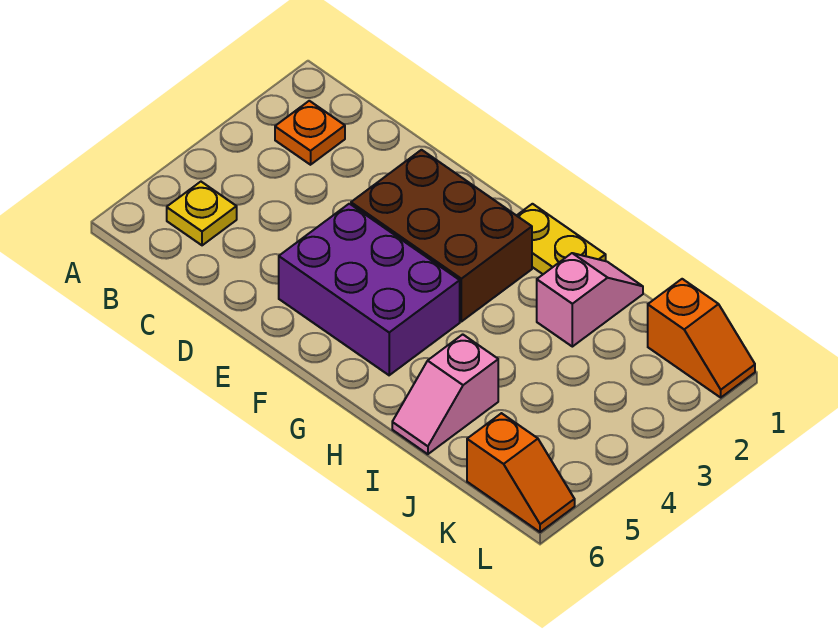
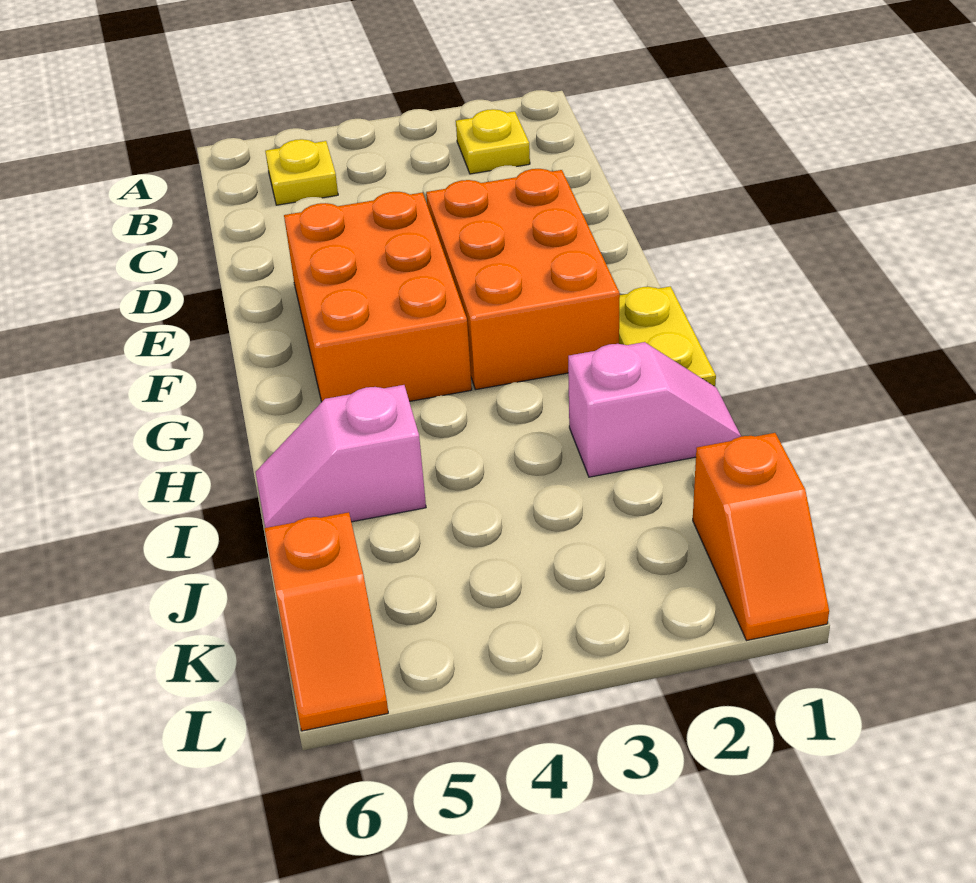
orange 1x1 plate [275,101,345,165] -> yellow 1x1 plate [456,109,530,174]
brown 2x3 brick [351,150,532,322] -> orange 2x3 brick [426,169,620,390]
purple 2x3 brick [279,204,460,375] -> orange 2x3 brick [284,192,472,402]

